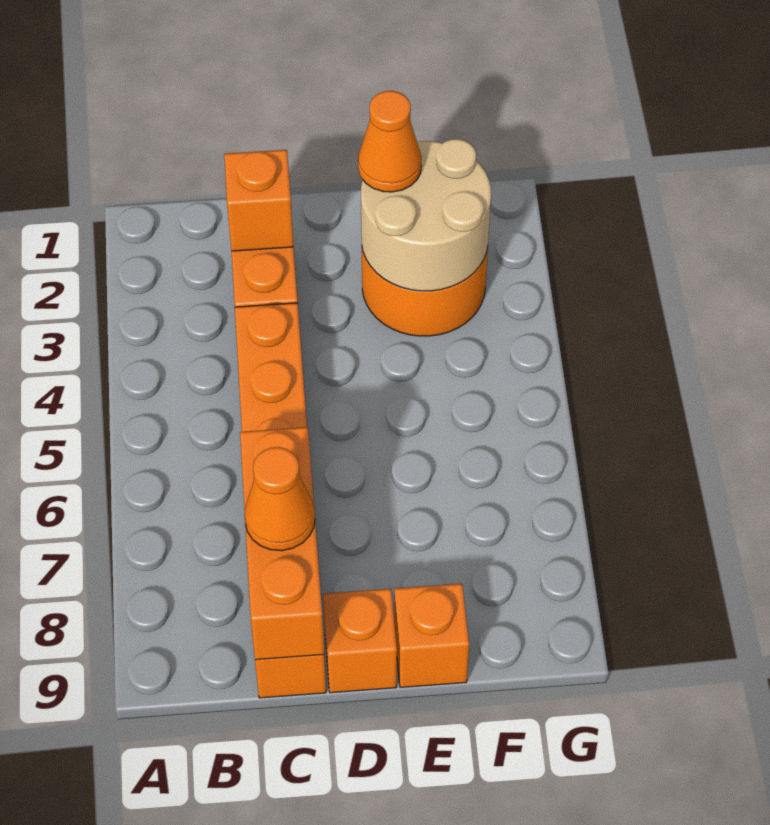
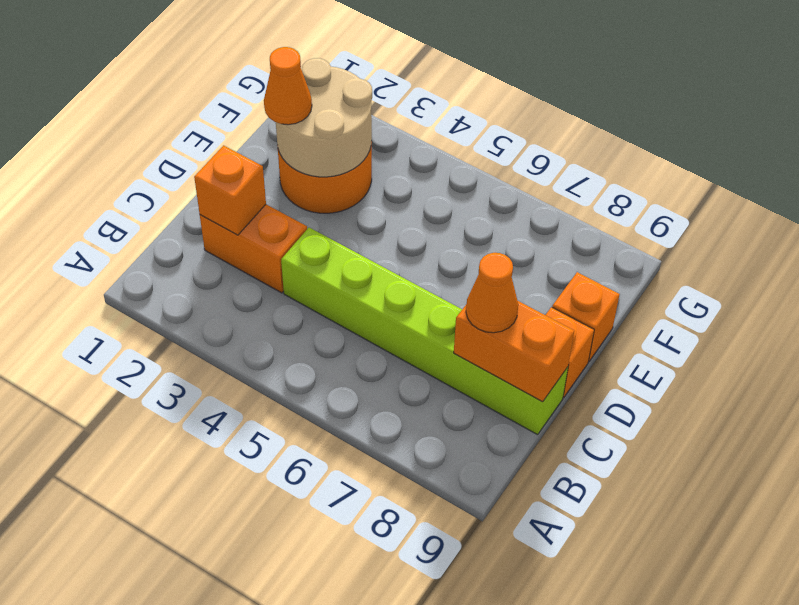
orange 1x6 brick [235,303,326,698] -> lime 1x6 brick [281,228,568,435]
orange 1x3 brick [240,427,324,660] -> orange 1x2 brick [454,301,574,402]

